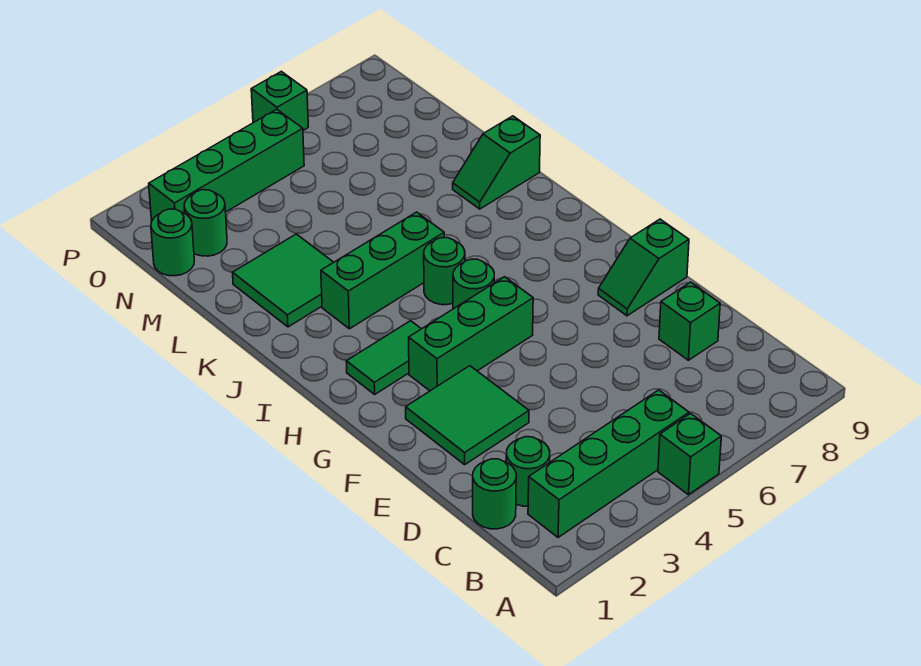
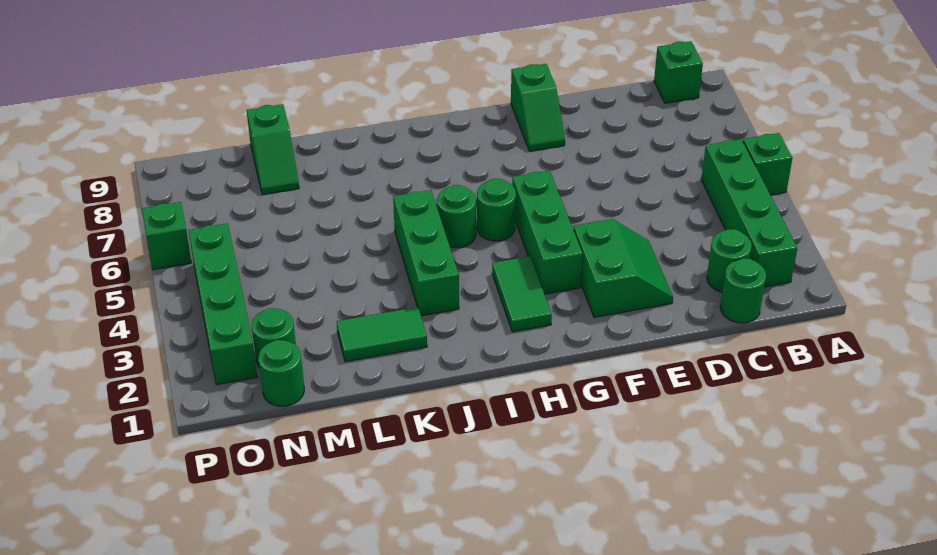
green 1x1 brick [659,282,720,360] -> green 1x1 brick moved to [654,41,703,103]
green 2x2 tile [406,366,529,465] -> green 2x2 slope [573,219,673,317]
green 2x2 tile [233,234,334,327] -> green 1x2 tile [337,307,427,362]
green 1x2 slope [453,116,540,209] -> green 1x2 slope moved to [247,104,299,195]

